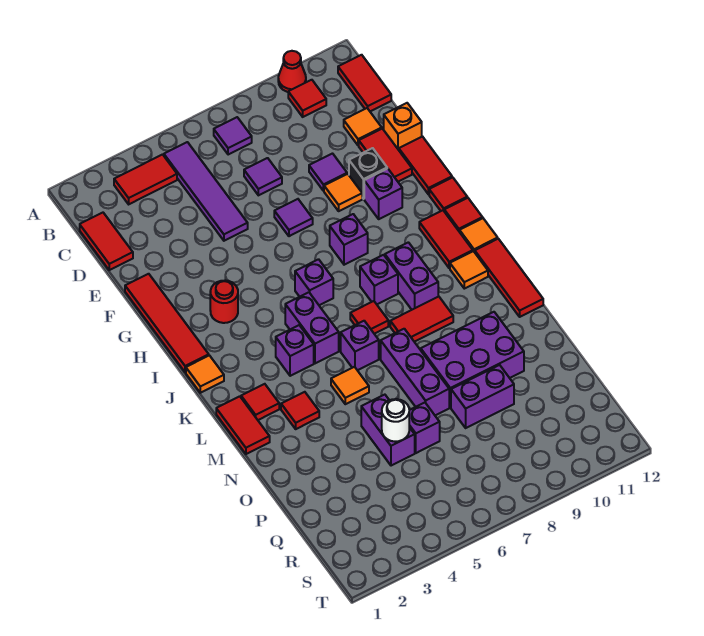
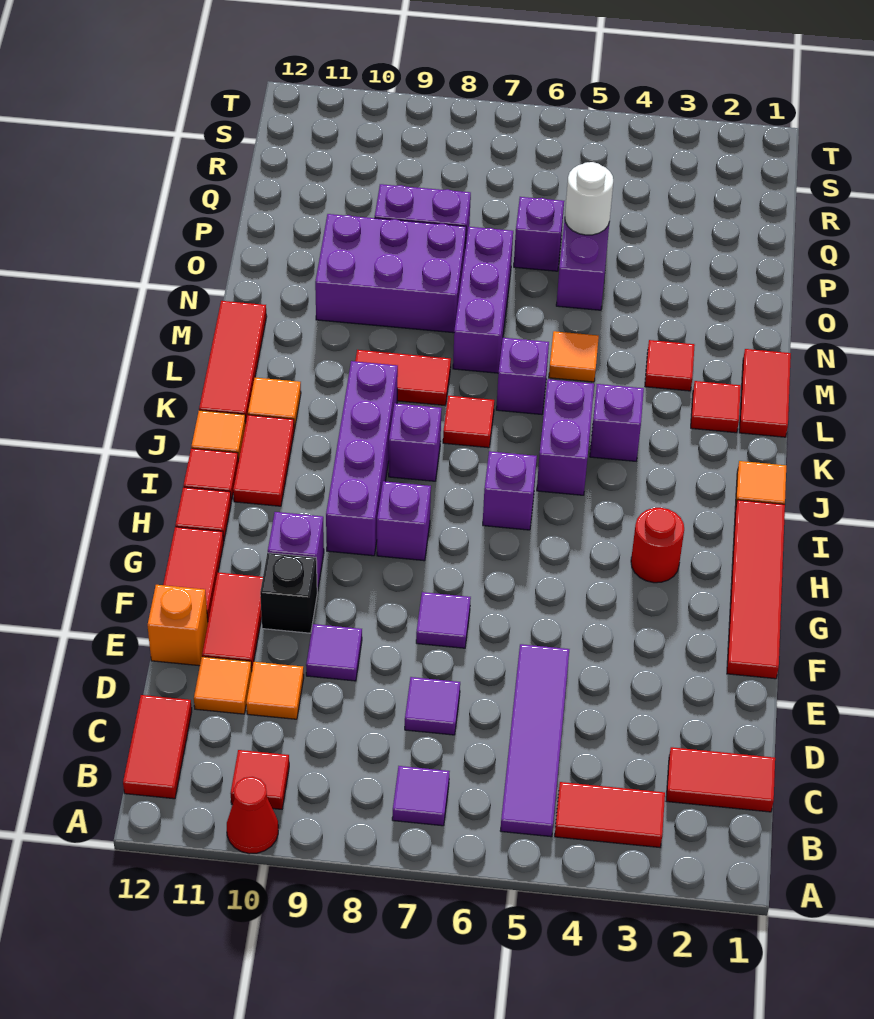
red 1x2 tile [80,213,133,270] -> red 1x2 tile turned to [666,747,775,812]
orange 1x1 tile [324,174,362,211] -> orange 1x1 tile moved to [246,662,304,719]
purple 1x2 brick [385,242,438,310] -> purple 1x4 brick [326,361,398,556]

